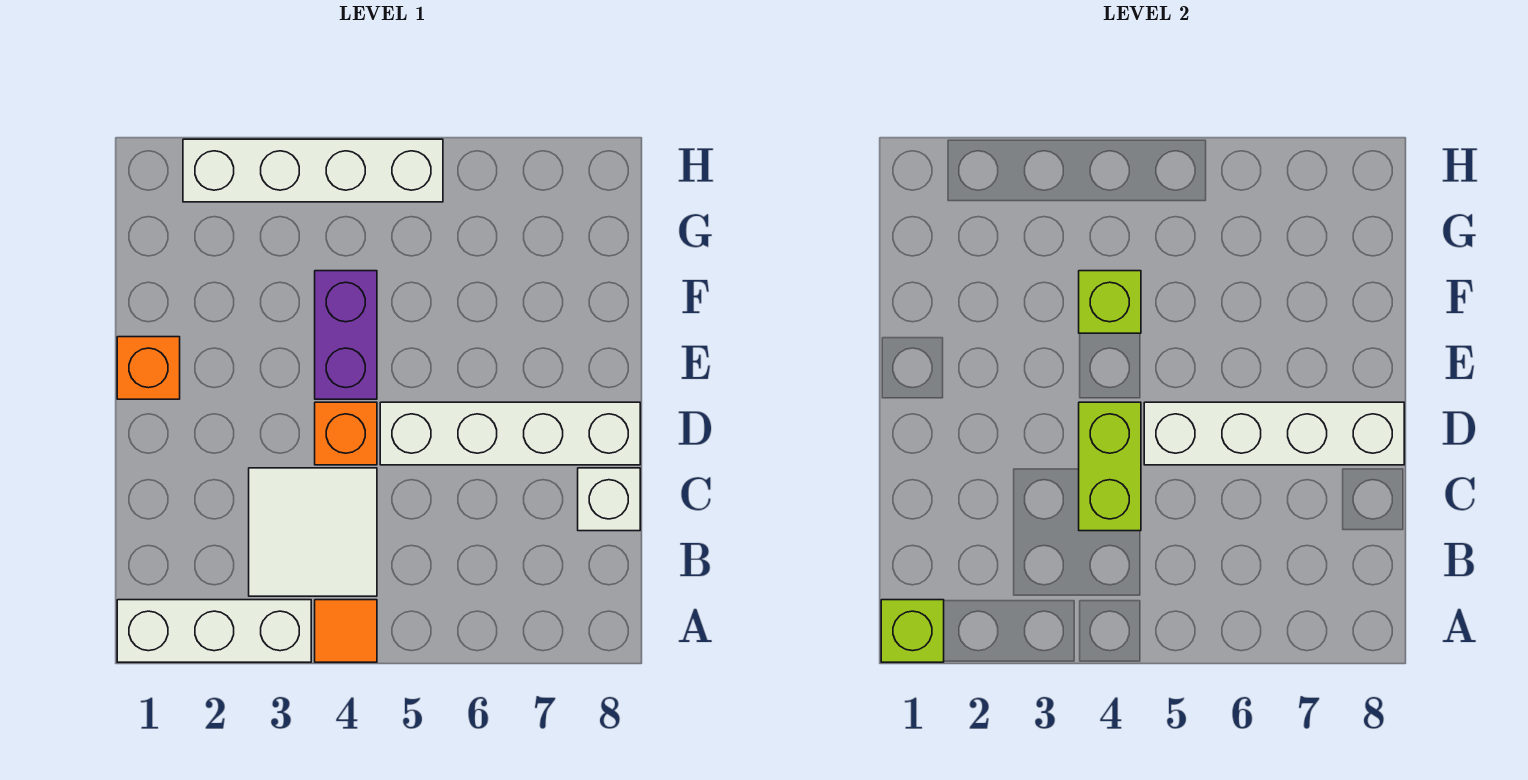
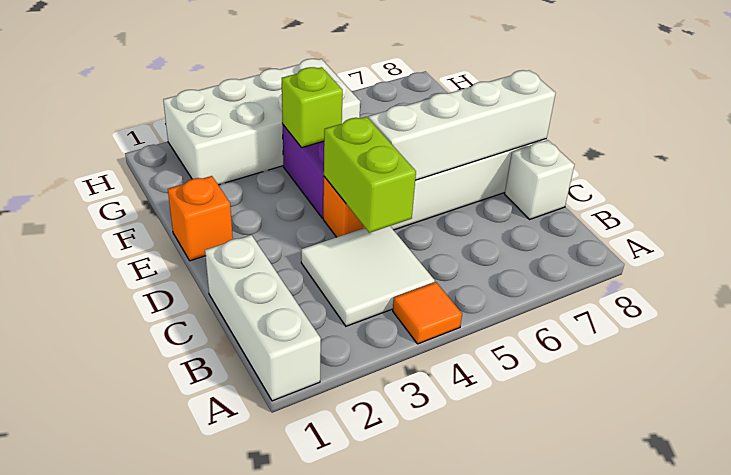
white 1x3 brick [117,600,311,662] -> white 1x3 brick turned to [205,235,321,401]
lime 1x1 brick [881,600,944,662] -> none
white 1x4 brick [183,139,443,202] -> white 2x4 brick [163,59,360,185]

